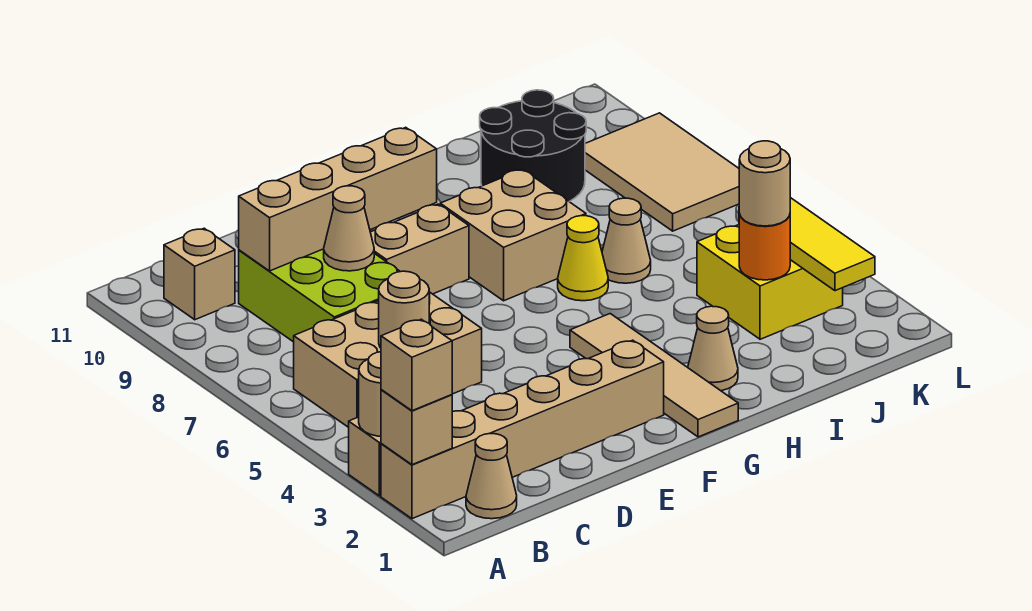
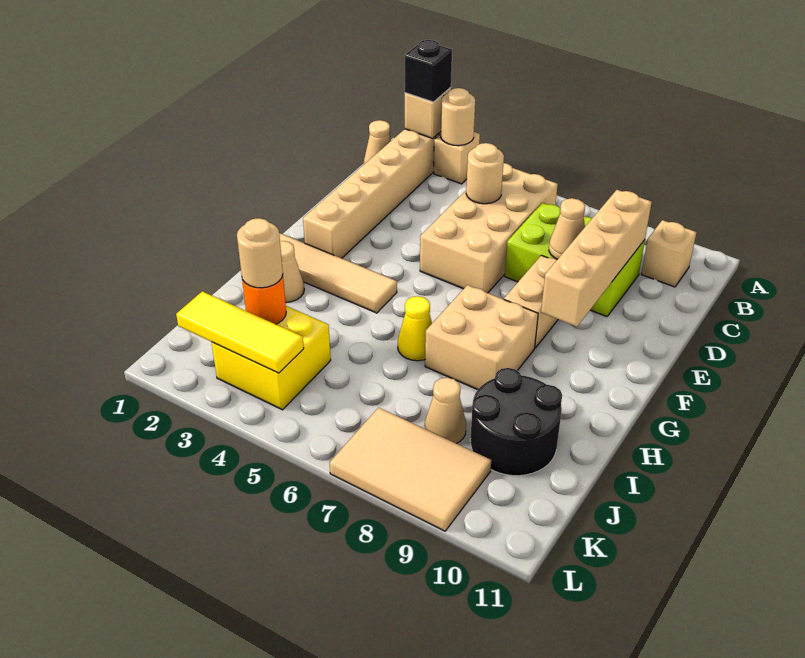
tan 1x1 brick [381,319,452,411] -> black 1x1 brick [405,40,452,102]
tan 2x3 brick [294,292,482,427] -> tan 2x4 brick [420,163,558,293]
tan 1x1 cone [602,198,651,283] -> tan 1x1 cone moved to [425,378,466,443]

